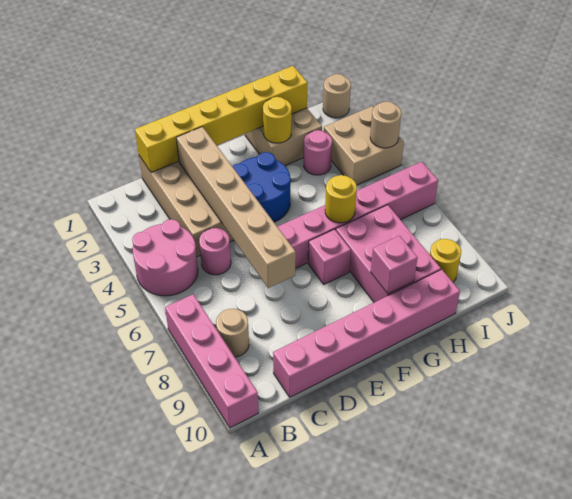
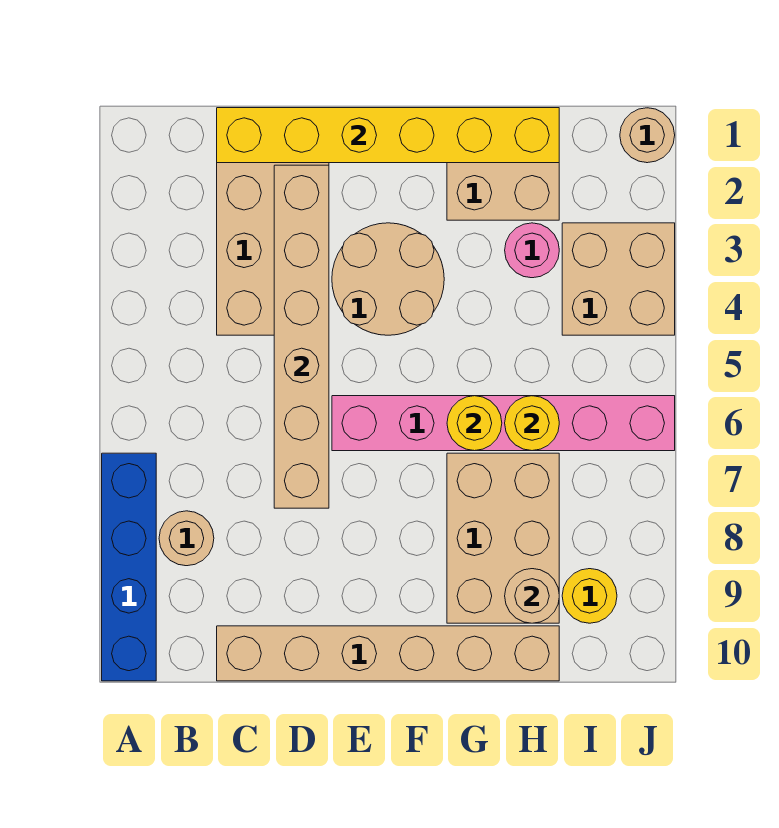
pink 2x2 round brick [132,219,198,296] -> none
pink 1x4 brick [165,294,258,428] -> blue 1x4 brick [102,453,156,681]
pink 1x1 round brick [199,228,231,275] -> none
pink 1x6 brick [273,270,460,397] -> tan 1x6 brick [217,626,559,681]
blue 2x2 round brick [232,152,291,222] -> tan 2x2 round brick [332,223,444,335]
pink 1x1 brick [308,229,351,284] -> none
yellow 1x1 round brick [263,97,292,143] -> yellow 1x1 round brick moved to [505,396,559,451]
pink 2x3 brick [336,205,441,302] -> tan 2x3 brick [447,453,559,623]
pink 1x1 brick [371,236,417,294] -> none
tan 1x1 round brick [370,101,401,148] -> tan 1x1 round brick moved to [505,569,559,623]

